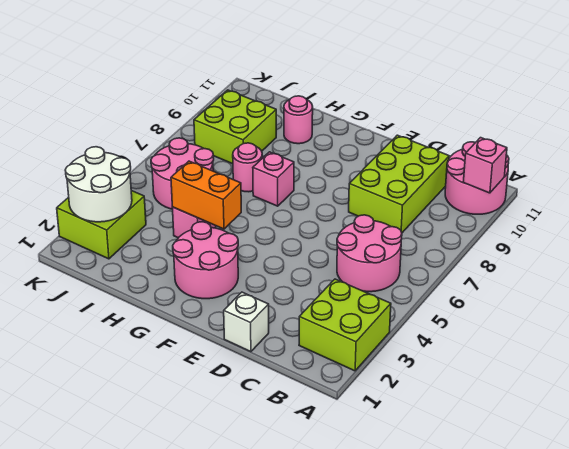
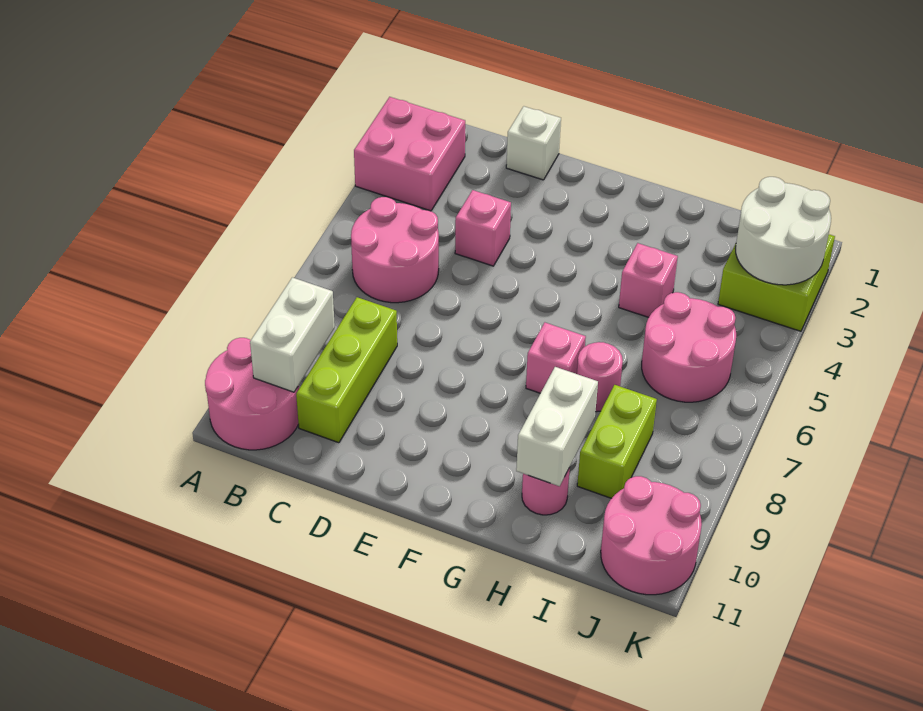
lime 2x2 brick [299,279,391,371] -> pink 2x2 brick [354,97,465,211]
pink 1x1 brick [463,138,507,193] -> pink 1x1 brick moved to [455,190,511,266]
none -> white 1x2 brick [250,277,335,392]
lime 2x3 brick [349,135,449,233] -> lime 1x3 brick [296,297,397,443]
pink 2x2 round brick [173,222,238,299] -> pink 2x2 round brick moved to [601,476,702,595]
orange 1x2 brick [171,161,241,229] -> none
none -> white 1x2 brick [516,367,598,486]
lime 2x2 brick [194,90,276,164] -> lime 1x2 brick [577,385,657,498]

